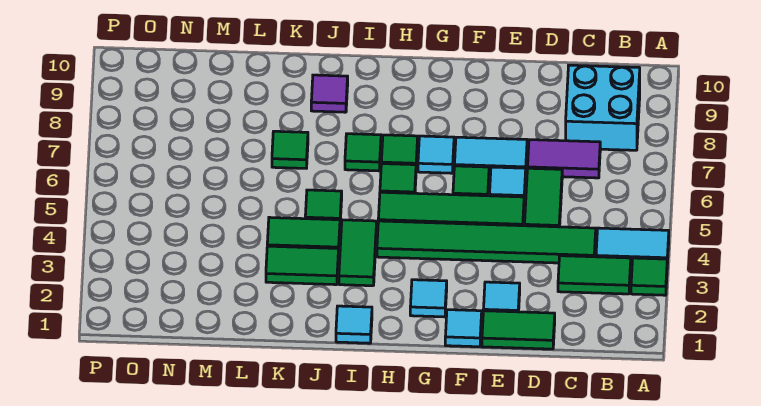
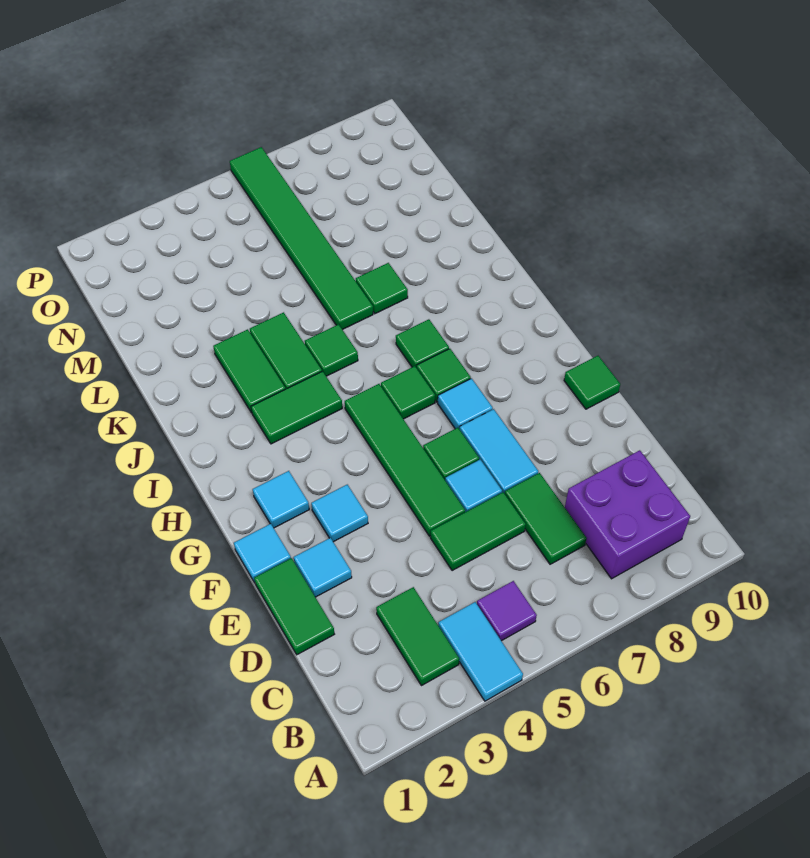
green 1x1 tile [631,258,667,295] -> green 1x1 tile moved to [564,356,620,409]
cyan 2x2 brick [566,65,640,150] -> purple 2x2 brick [565,450,690,579]
green 1x6 tile [377,221,596,263] -> green 1x6 tile moved to [230,147,373,330]
purple 1x2 tile [528,140,600,178] -> green 1x2 tile [505,473,587,564]
cyan 1x1 tile [336,306,372,343] -> cyan 1x1 tile moved to [311,485,368,542]
purple 1x1 tile [311,75,348,112] -> purple 1x1 tile moved to [477,581,537,641]

